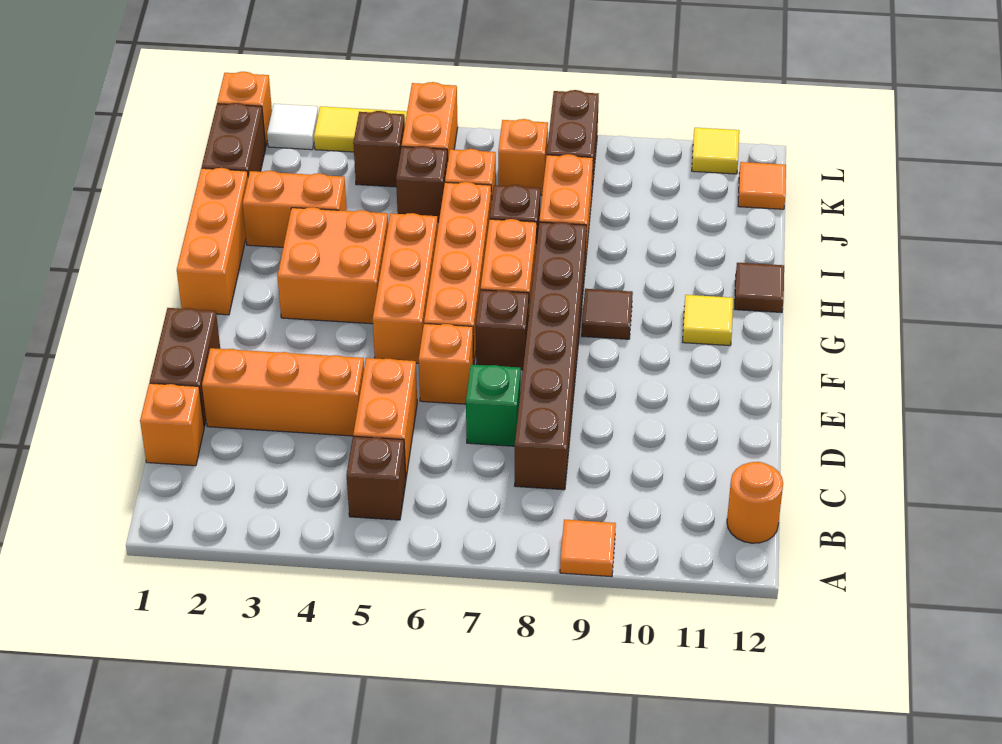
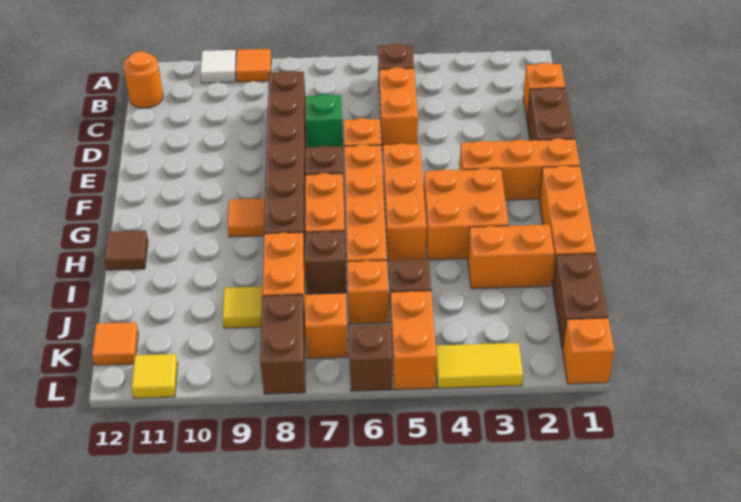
orange 1x3 brick [202,348,364,436] -> orange 1x3 brick moved to [460,138,580,200]
brown 1x1 tile [582,289,633,339] -> orange 1x1 tile [228,198,265,237]
yellow 1x1 tile [683,295,733,346] -> yellow 1x1 tile moved to [223,286,262,328]
brown 1x1 brick [353,111,405,187] -> brown 1x1 brick moved to [349,325,392,391]
white 1x1 tile [267,104,318,150] -> white 1x1 tile moved to [200,50,236,83]

